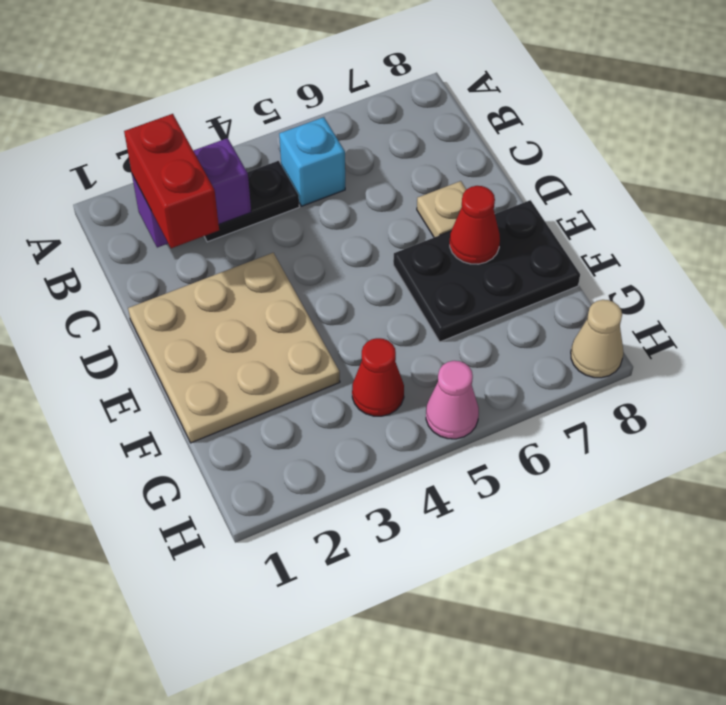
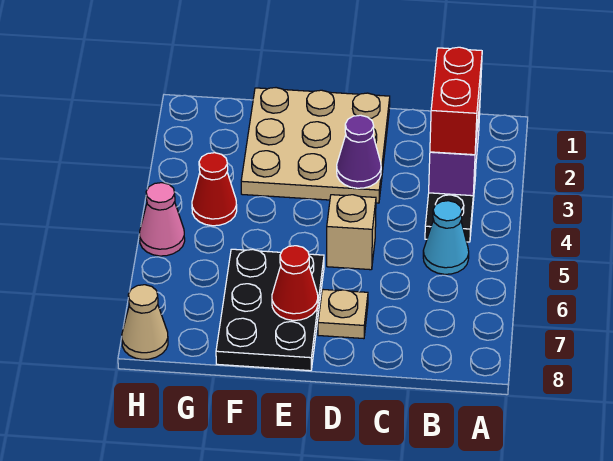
red 1x2 brick [124,114,219,248] -> red 1x2 brick turned to [430,47,482,155]
cyan 1x1 brick [279,117,345,206] -> cyan 1x1 cone [423,201,469,274]
none -> purple 1x1 cone [337,115,381,188]
none -> tan 1x1 brick [327,195,376,270]

